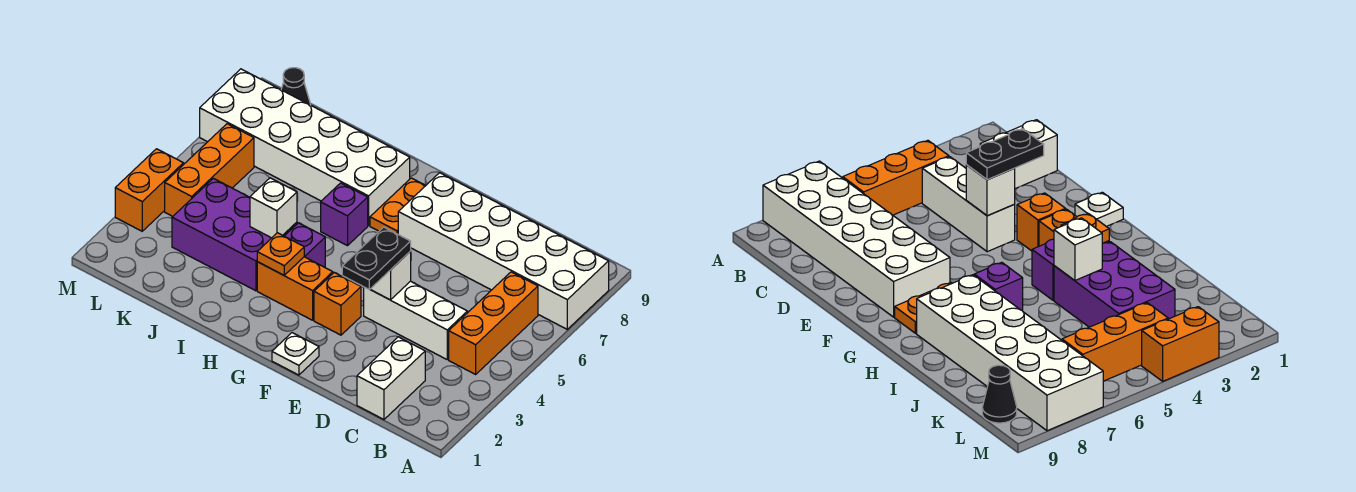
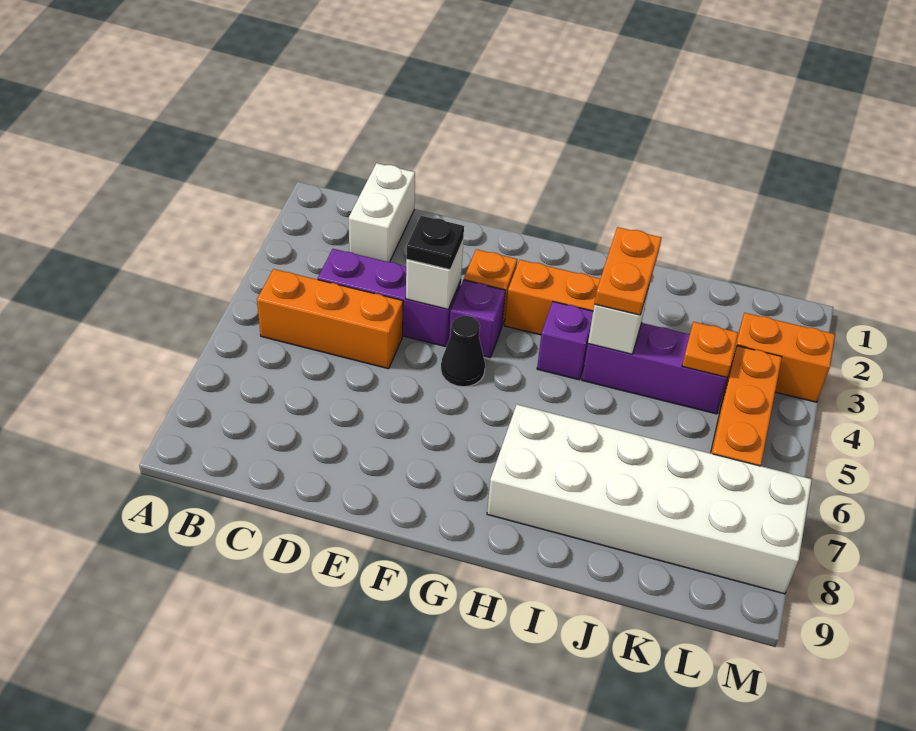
white 2x6 brick [398,173,609,329] -> none
orange 1x3 brick [449,272,538,374] -> orange 1x3 brick turned to [257,269,403,369]
white 1x3 brick [364,281,467,359] -> purple 1x3 brick [318,249,461,347]
black 1x2 plate [342,227,411,290] -> black 1x1 plate [406,216,464,270]
white 1x1 plate [272,333,319,375] -> none
orange 1x2 plate [370,178,426,234] -> orange 1x2 plate moved to [594,227,662,315]
orange 1x1 plate [257,233,304,275] -> orange 1x1 plate moved to [682,322,738,378]
purple 1x1 brick [321,183,368,246] -> purple 1x1 brick moved to [449,280,505,358]
purple 2x3 brick [172,178,297,291] -> purple 1x3 brick [582,323,727,414]
black 1x1 cone [281,68,310,105] -> black 1x1 cone moved to [441,316,485,387]
orange 1x2 brick [115,149,183,231] -> orange 1x2 brick turned to [731,313,835,402]

